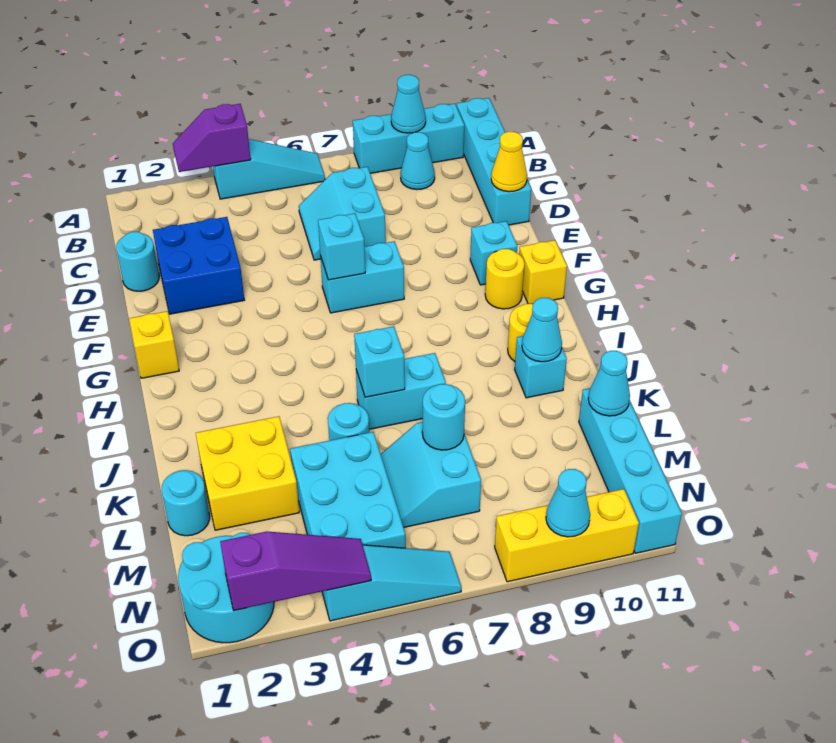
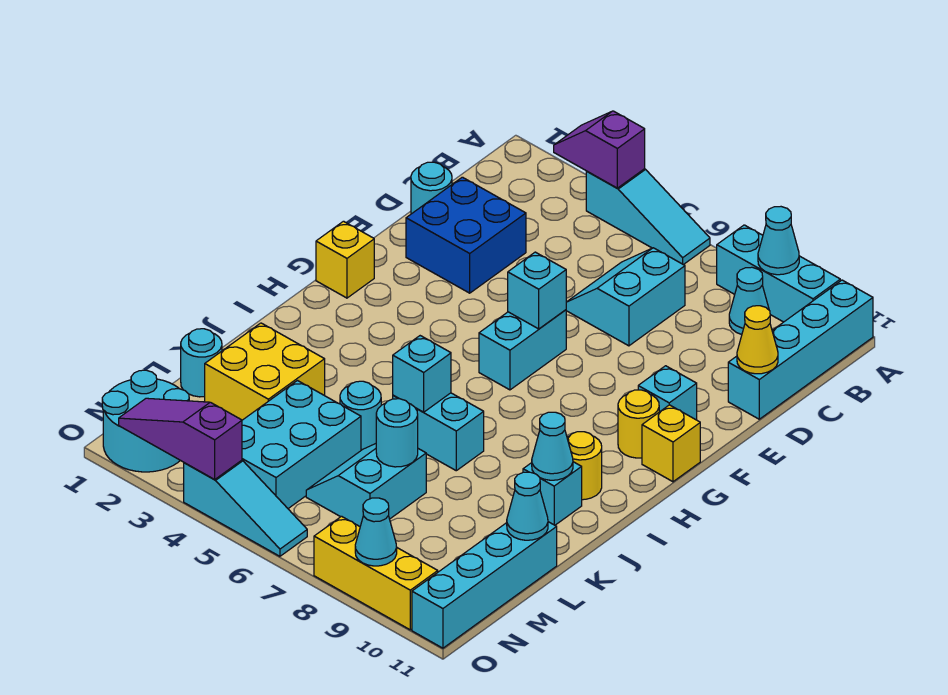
cyan 1x2 brick [320,241,404,313] -> cyan 1x2 brick turned to [479,310,566,390]
purple 1x3 slope [220,532,371,611] -> purple 1x3 slope turned to [119,398,242,480]

